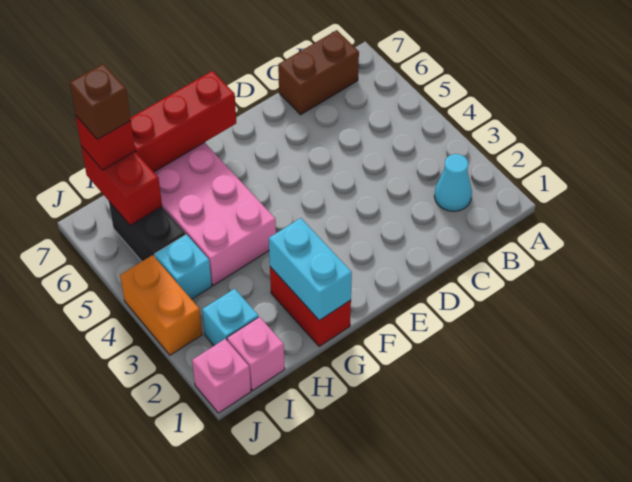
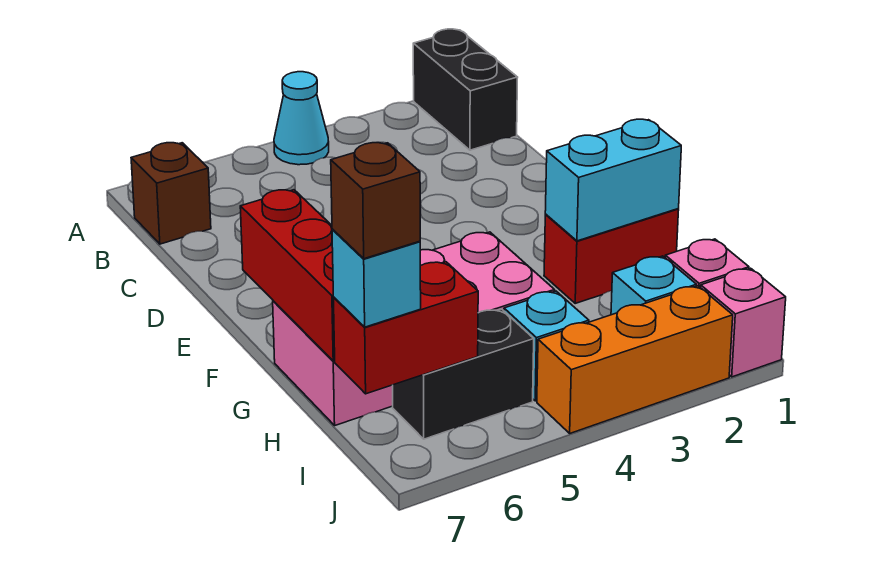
none -> black 1x2 brick [413,29,518,150]
cyan 1x1 cone [434,154,472,211] -> cyan 1x1 cone moved to [274,72,329,165]
brown 1x2 brick [278,30,359,115] -> brown 1x1 brick [131,143,211,244]
red 1x1 brick [75,115,135,170] -> cyan 1x1 brick [332,229,421,327]
orange 1x2 brick [120,255,202,355] -> orange 1x3 brick [537,286,733,433]

